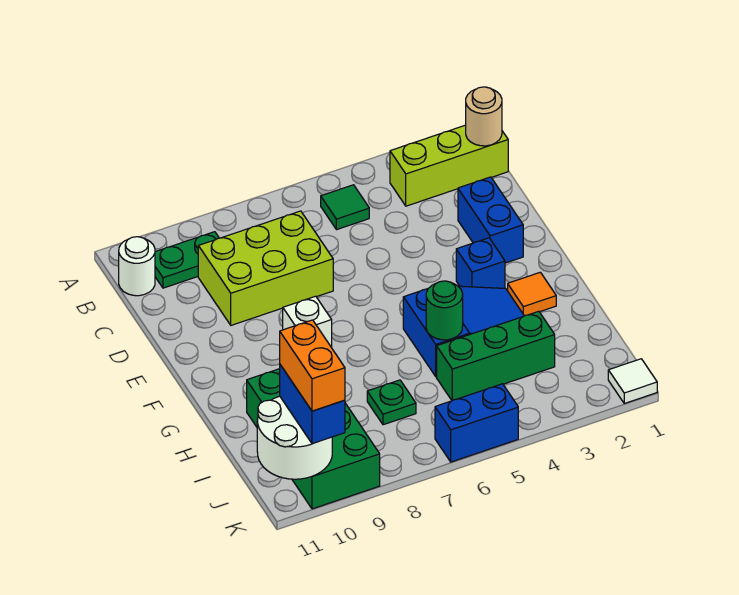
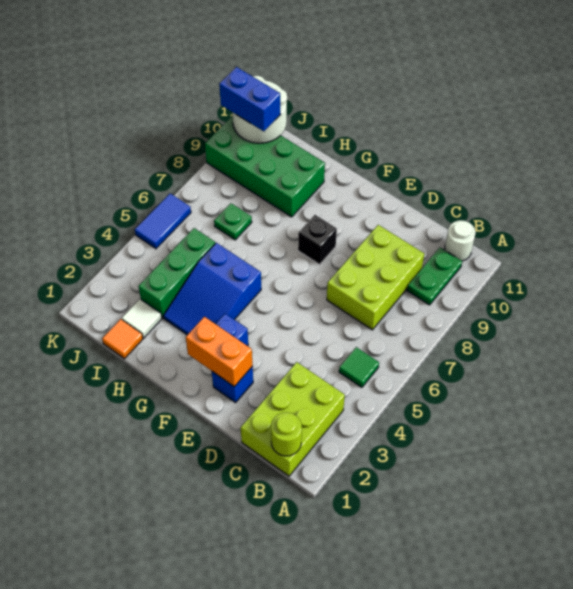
lime 1x3 brick [390,125,508,206] -> lime 2x3 brick [241,362,345,476]
tan 1x1 round brick [466,87,502,146] -> lime 1x1 round brick [271,412,302,456]
blue 1x2 brick [458,177,523,263] -> blue 1x1 brick [212,366,253,403]
white 1x1 brick [283,296,332,348] -> black 1x1 brick [298,215,337,265]
orange 1x1 tile [508,272,556,316] -> orange 1x1 tile moved to [102,319,143,359]
green 1x1 round brick [426,281,463,340] -> none
orange 1x2 brick [280,320,345,411] -> orange 1x2 brick moved to [186,317,253,387]
white 1x1 tile [608,359,657,403] -> white 1x1 tile moved to [122,299,162,338]
blue 1x2 brick [435,384,518,462] -> blue 1x2 tile [135,194,191,249]

